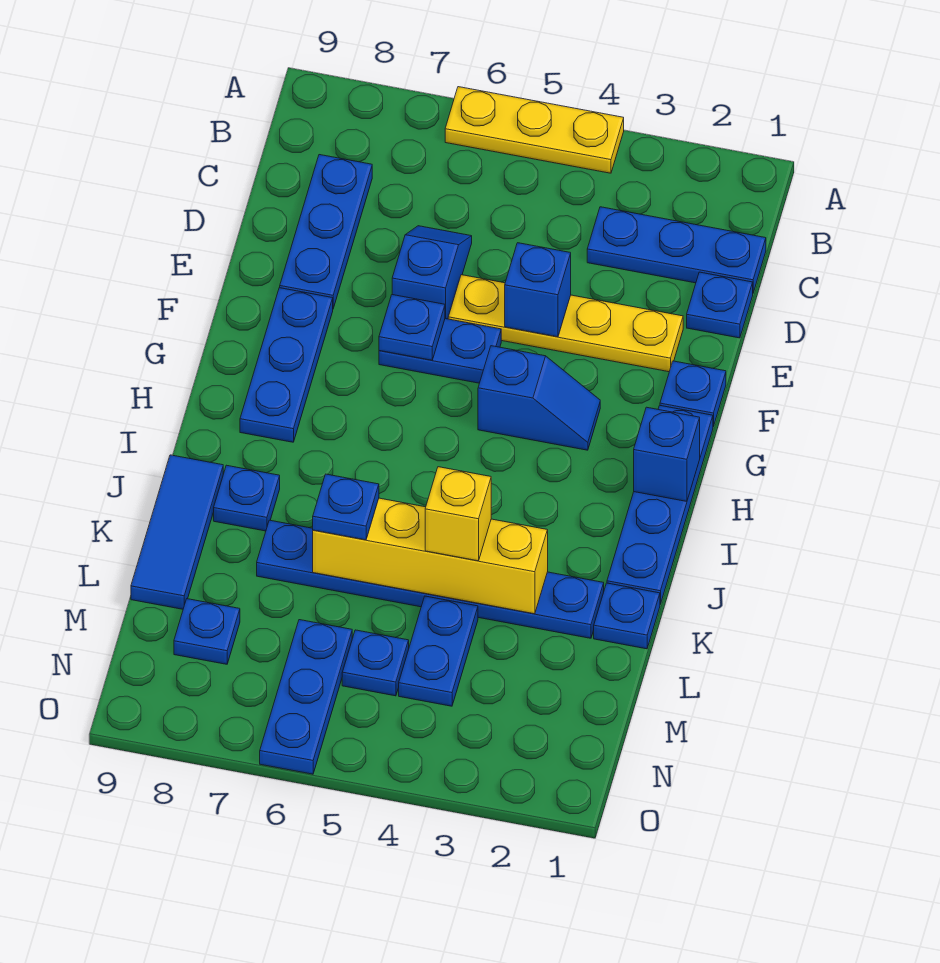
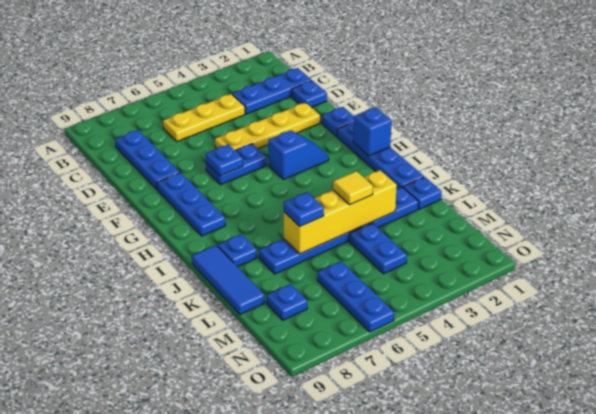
yellow 1x3 plate [445,87,624,173] -> yellow 1x3 plate moved to [163,94,245,142]
blue 1x2 slope [392,226,472,319] -> none
blue 1x1 brick [505,243,571,337] -> none
yellow 1x1 brick [425,467,491,561] -> yellow 1x1 tile [333,171,373,205]
blue 1x1 plate [342,630,409,696] -> none

